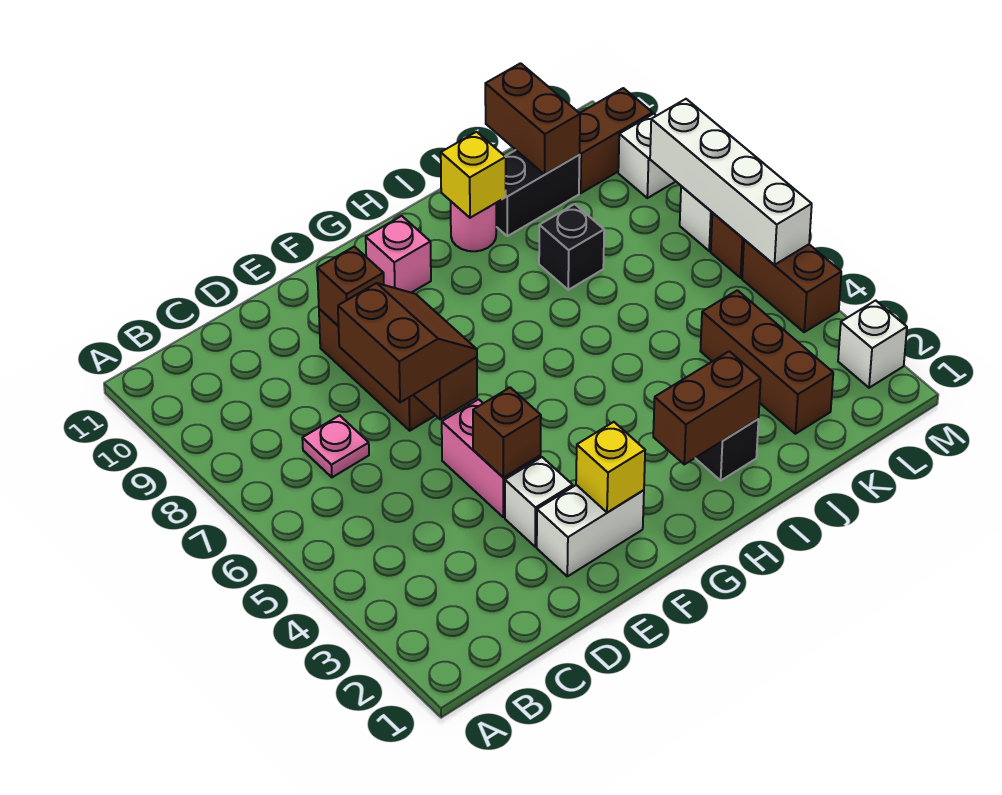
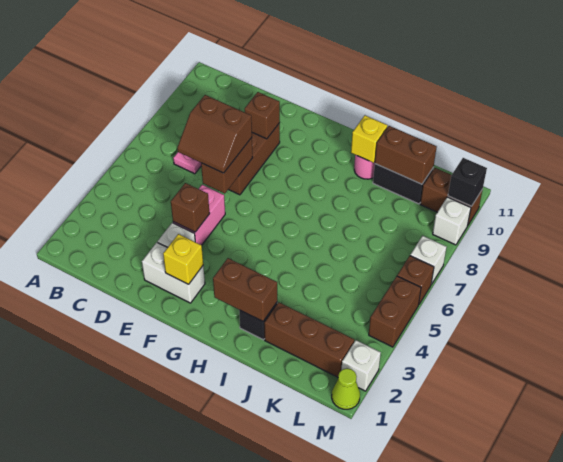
brown 2x2 slope [338,283,477,402] -> brown 2x2 slope turned to [177,95,252,173]
pink 1x1 brick [366,216,431,293] -> none
black 1x1 brick [539,204,604,290] -> black 1x1 brick moved to [448,158,487,206]
brown 1x3 brick [700,290,833,434] -> brown 1x3 brick turned to [264,302,354,377]
brown 1x2 brick [485,63,580,174] -> brown 1x2 brick turned to [375,126,437,184]
none -> lime 1x1 cone [332,368,360,409]
white 1x4 brick [650,99,812,265] -> none

